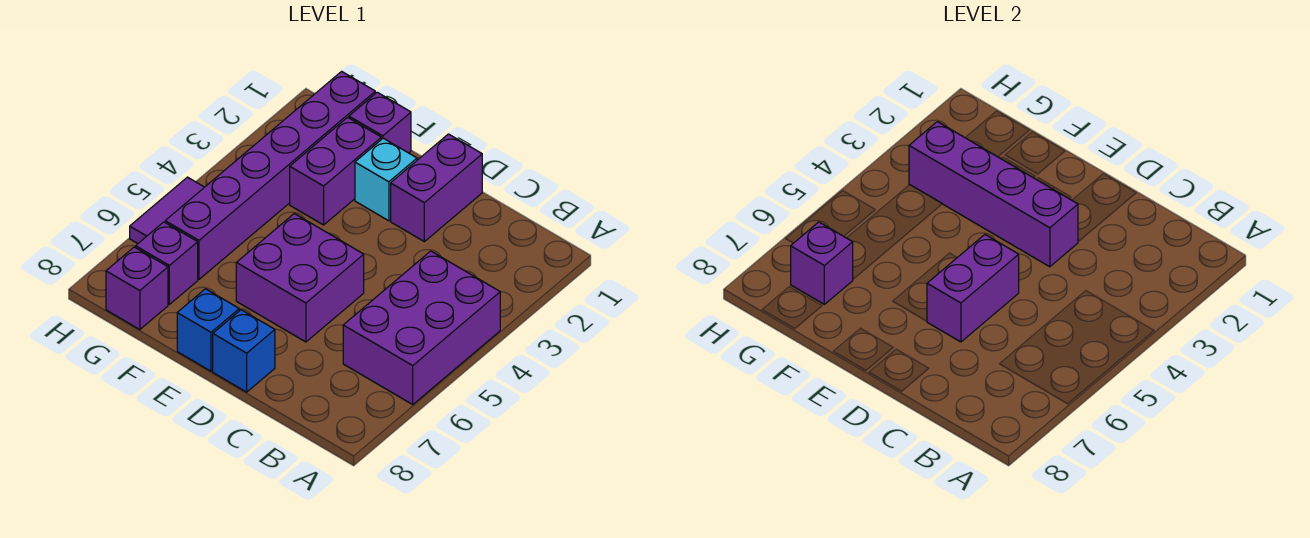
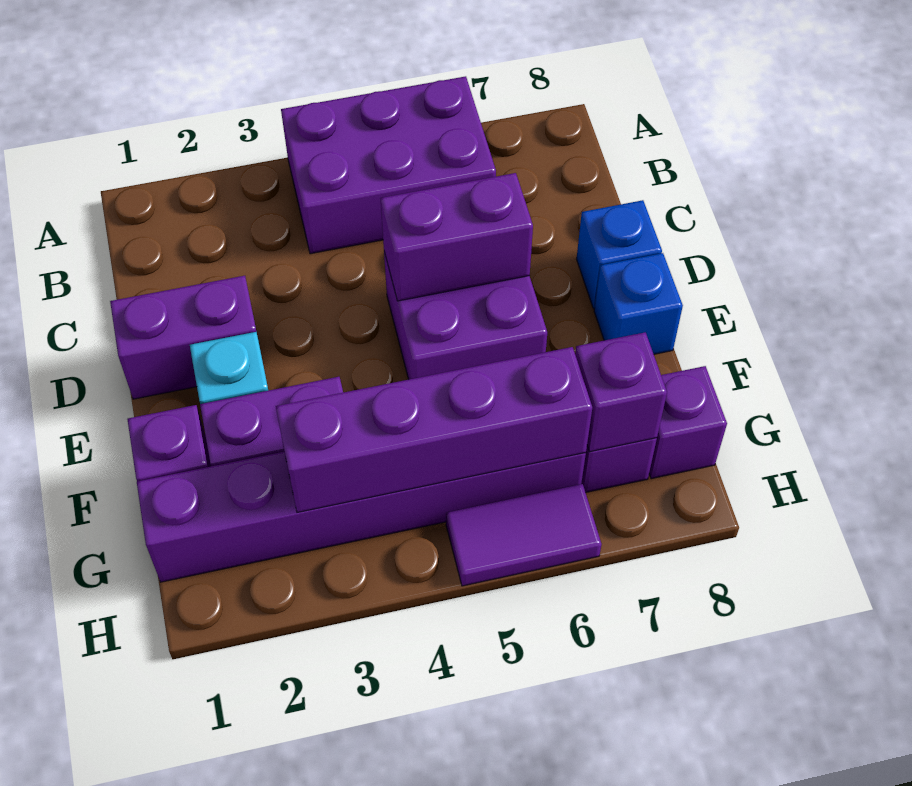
purple 1x4 brick [909,122,1078,267] -> purple 1x4 brick turned to [276,347,592,512]

